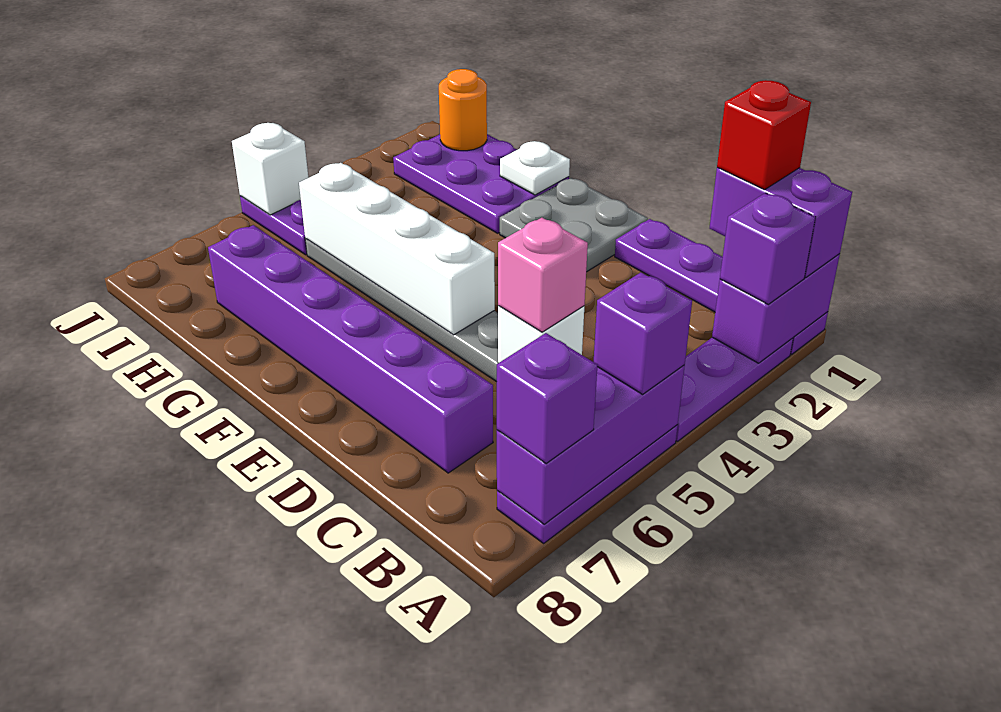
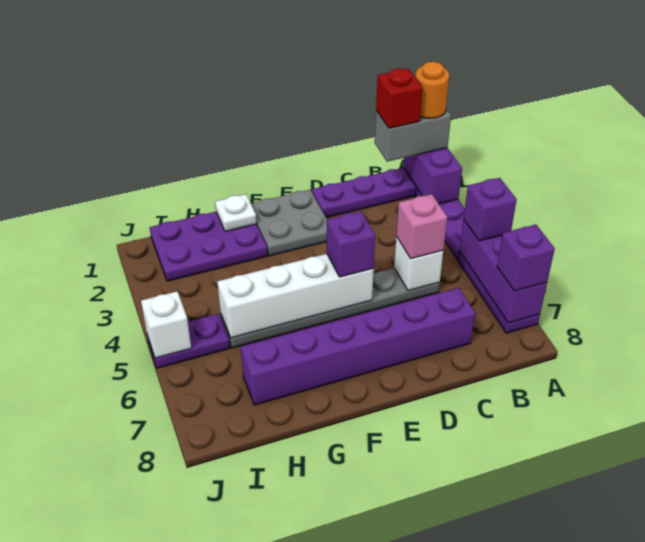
purple 1x2 brick [710,167,852,278] -> grey 1x2 brick [375,109,451,162]
purple 1x1 brick [720,193,815,304] -> purple 1x1 brick moved to [327,212,375,277]
orange 1x1 round brick [439,69,487,151] -> orange 1x1 round brick moved to [416,62,449,118]

